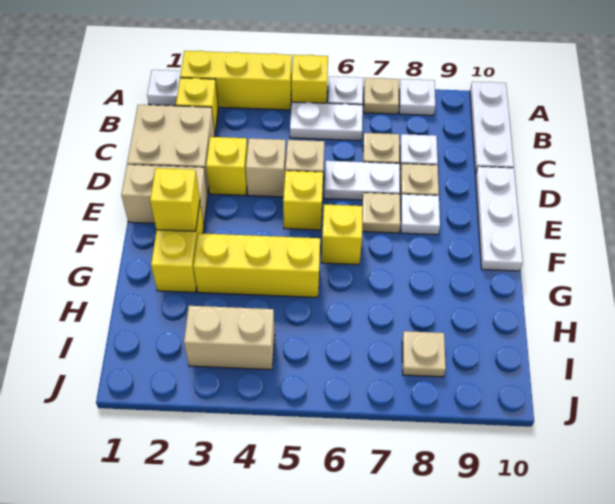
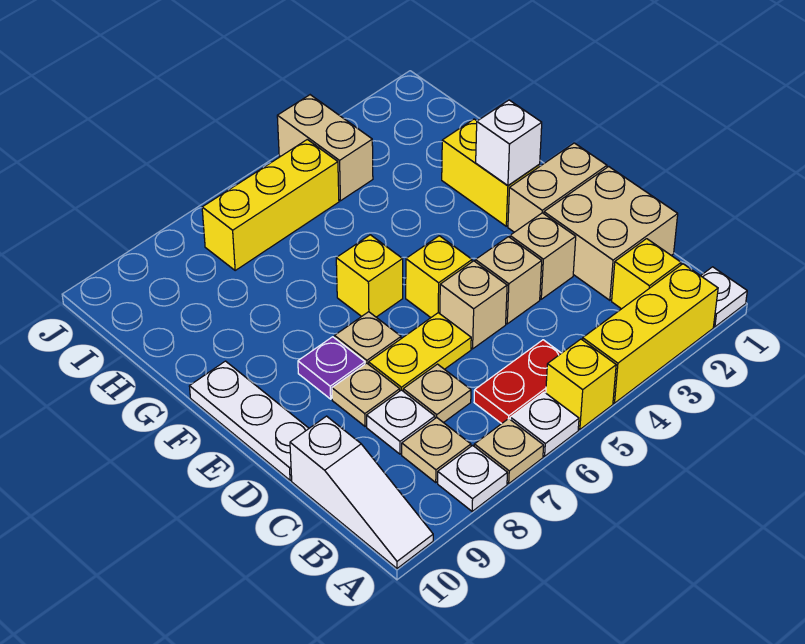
white 1x3 plate [470,82,514,174] -> white 1x3 slope [290,416,433,568]
white 1x2 plate [290,102,363,141] -> red 1x2 plate [474,340,561,424]
yellow 1x1 brick [206,137,248,195] -> tan 1x1 brick [510,213,576,299]
white 1x2 plate [324,161,400,200] -> yellow 1x2 plate [369,313,471,391]
white 1x1 plate [401,194,440,235] -> purple 1x1 plate [298,337,365,399]
yellow 1x1 brick [150,168,200,231] -> white 1x1 brick [476,100,542,186]
yellow 1x3 brick [193,233,320,297] -> yellow 1x3 brick moved to [202,139,339,270]
tan 1x2 brick [184,306,275,370] -> tan 1x2 brick turned to [277,95,373,201]
tan 1x1 plate [402,331,446,377] -> tan 1x1 plate moved to [402,418,471,482]

